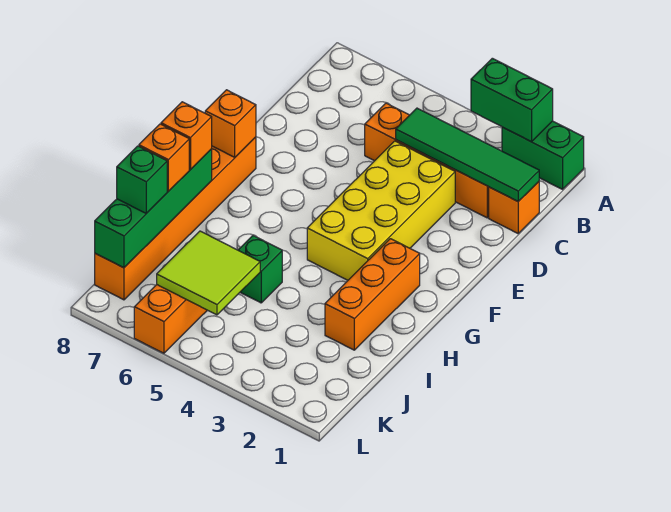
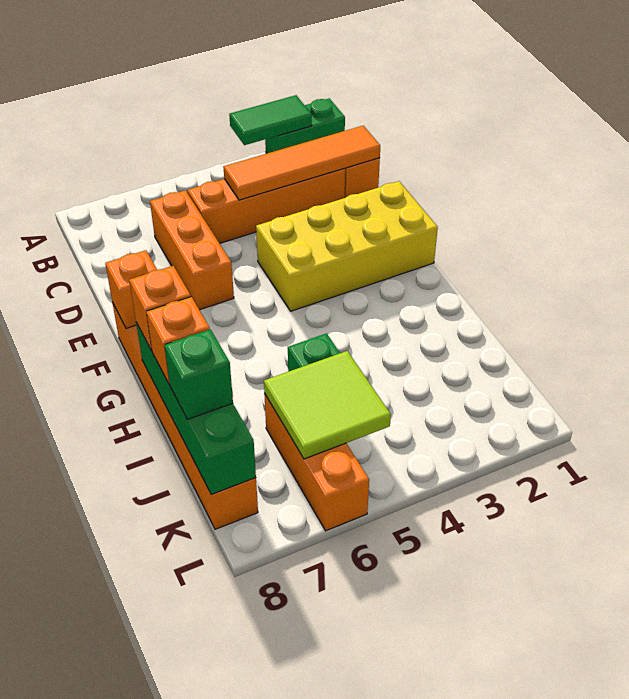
green 1x2 brick [471,58,553,142] -> green 1x2 tile [229,95,312,145]
green 1x4 tile [396,108,539,201] -> orange 1x4 tile [223,126,380,200]
yellow 2x4 brick [307,141,455,280] -> yellow 2x4 brick turned to [256,181,438,311]
orange 1x3 brick [325,239,420,350] -> orange 1x3 brick moved to [150,190,234,310]

